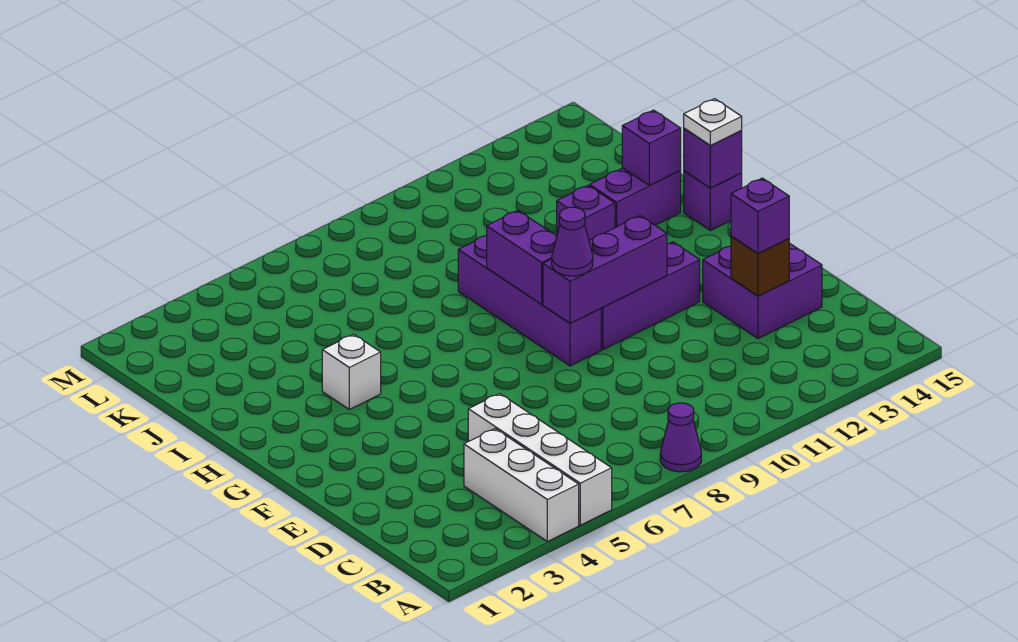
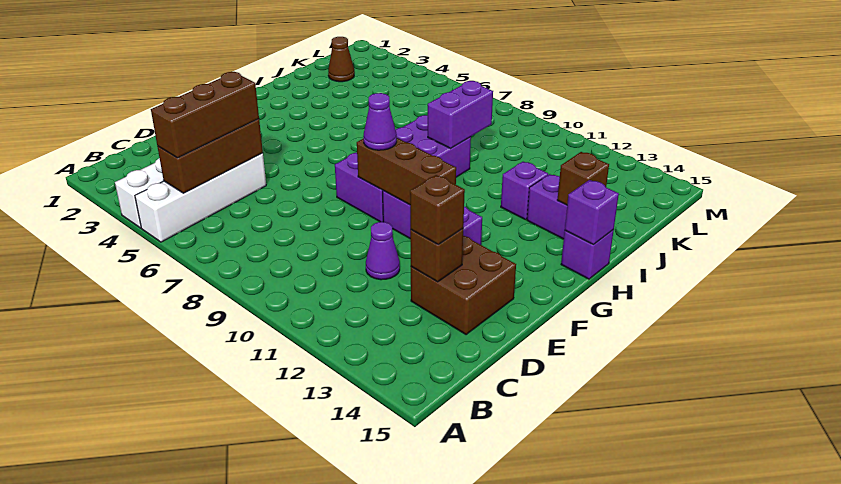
purple 1x1 cone [660,403,701,472] -> purple 1x1 cone moved to [366,222,400,280]
none -> brown 1x3 brick [157,119,263,193]
none -> brown 1x3 brick [151,72,259,158]
purple 2x2 brick [703,243,822,339] -> brown 2x2 brick [411,236,516,335]
purple 1x1 brick [731,178,789,253] -> brown 1x1 brick [410,175,465,245]
purple 1x4 brick [458,235,601,366] -> purple 2x4 brick [335,115,471,222]
purple 1x3 brick [543,216,667,324] -> brown 1x3 brick [357,138,456,205]
purple 1x2 brick [487,210,557,304] -> purple 1x2 brick moved to [428,81,493,148]
white 1x1 brick [322,334,381,409] -> none
white 1x1 plate [684,99,742,145] -> none
purple 1x1 brick [622,110,681,186] -> brown 1x1 brick [557,152,609,205]
none -> brown 1x1 cone [328,37,354,82]

